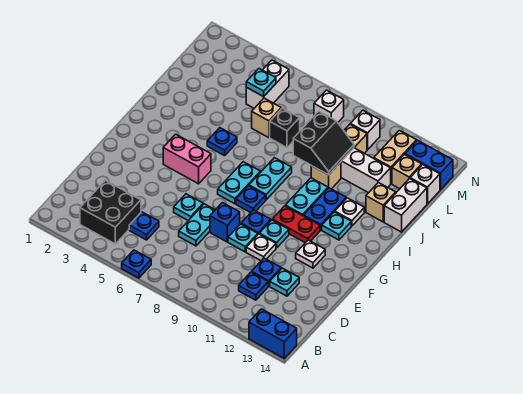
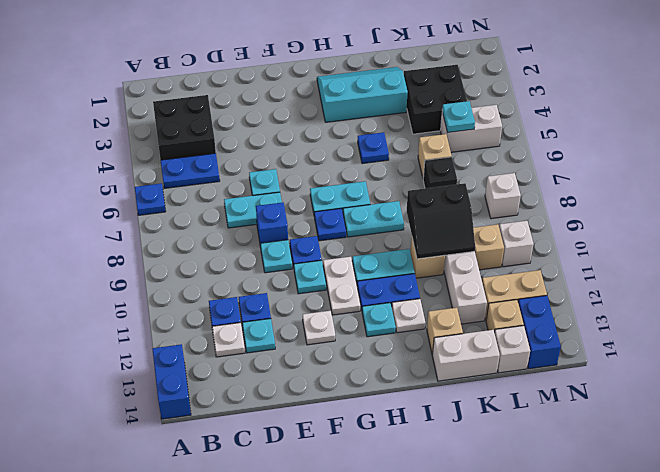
blue 1x1 plate [129,212,159,240] -> blue 1x2 plate [161,153,220,188]
white 1x1 plate [246,234,276,261] -> white 1x1 plate moved to [212,323,245,357]
pink 1x2 brick [163,134,211,184] -> none
red 1x2 plate [272,206,320,243] -> white 1x2 plate [323,257,361,315]
none -> cyan 2x3 slope [317,67,408,122]
none -> black 2x2 brick [404,65,467,134]

